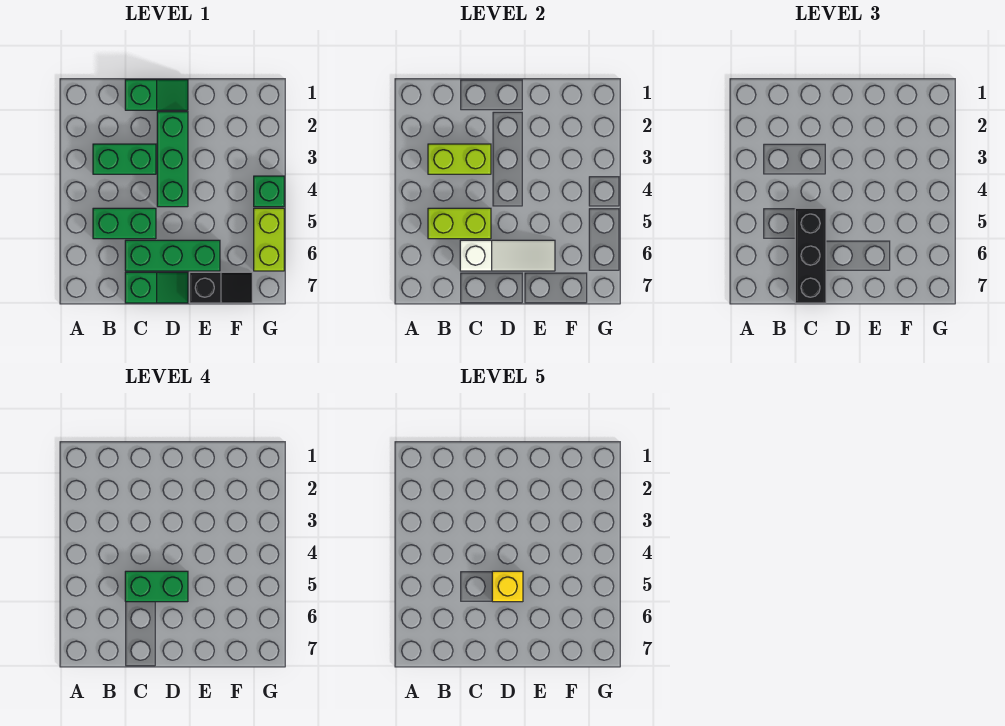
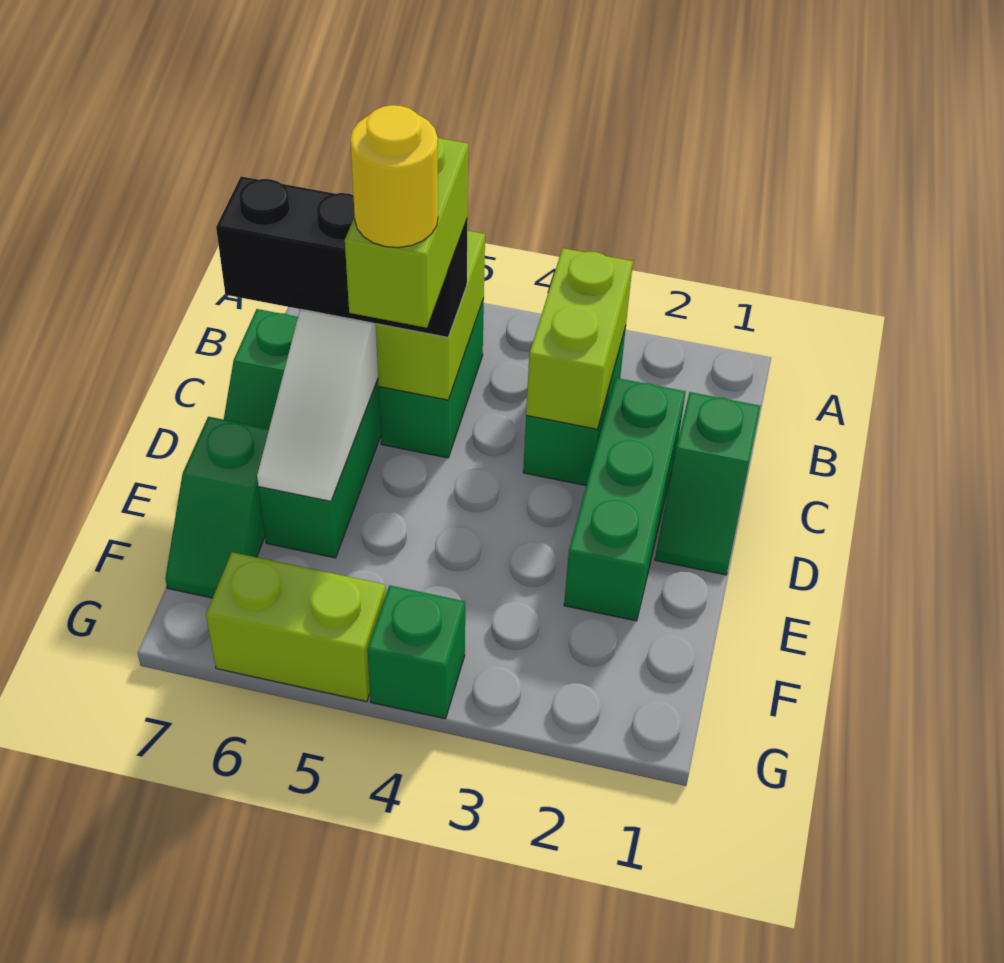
green 1x2 brick [125,571,188,602] -> lime 1x2 brick [345,138,468,328]
green 1x3 brick [157,112,188,207] -> green 1x3 brick turned to [564,378,686,621]
yellow 1x1 brick [492,571,523,602] -> yellow 1x1 round brick [350,105,438,248]
black 1x2 slope [190,272,252,303] -> green 1x2 slope [165,417,269,598]

